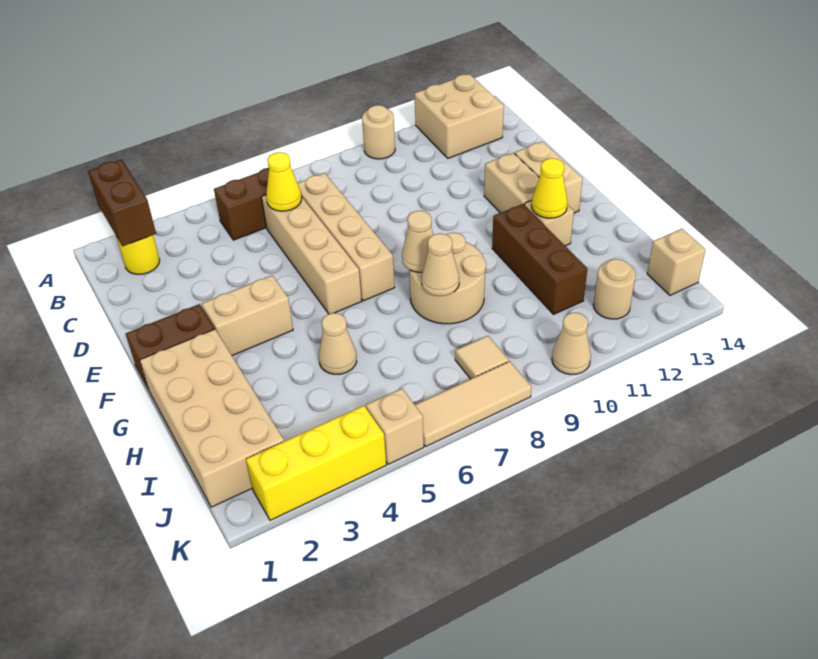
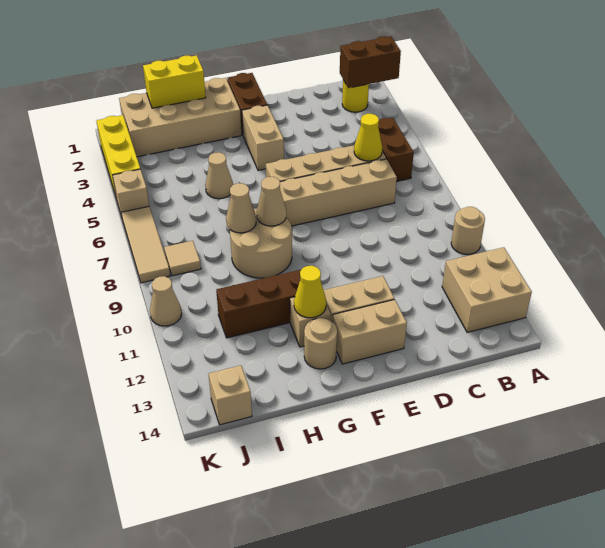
none -> yellow 1x2 brick [143,55,206,108]
tan 1x1 round brick [593,259,636,319] -> tan 1x1 round brick moved to [304,318,337,369]

